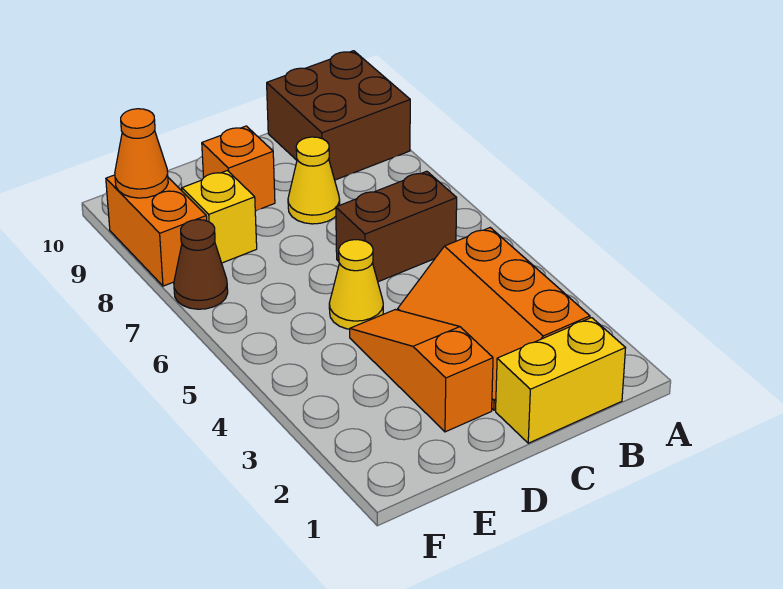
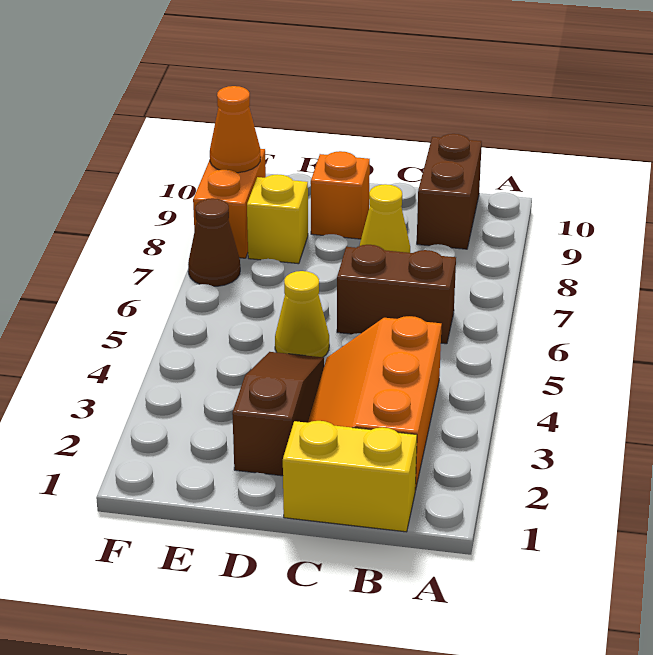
brown 2x2 brick [267,51,410,180] -> brown 1x2 brick [417,134,482,249]
orange 1x3 slope [350,310,493,432] -> brown 1x3 slope [232,352,324,476]

